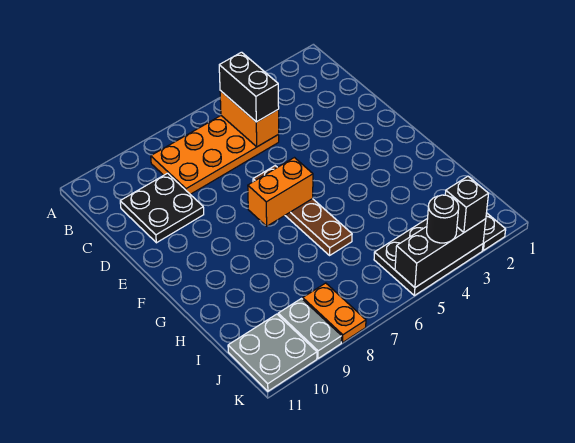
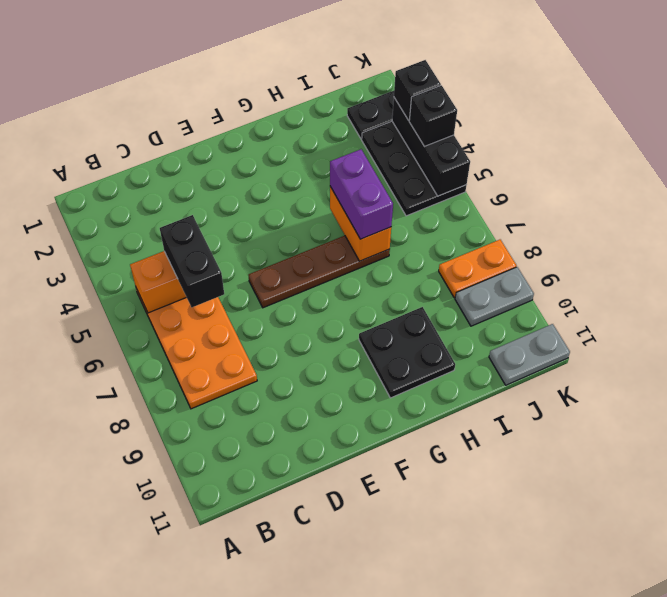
black 1x2 brick [219,52,279,122] -> black 1x2 brick turned to [160,215,224,307]
black 2x2 plate [120,173,204,243] -> black 2x2 plate moved to [359,307,455,398]
orange 1x2 brick [248,158,313,226] -> orange 1x2 brick moved to [330,187,391,261]
none -> purple 1x2 brick [330,149,393,239]
grey 2x2 plate [228,314,317,391] -> grey 1x2 plate [489,324,570,385]
black 1x1 round brick [427,195,459,243] -> black 1x1 brick [409,85,457,147]

